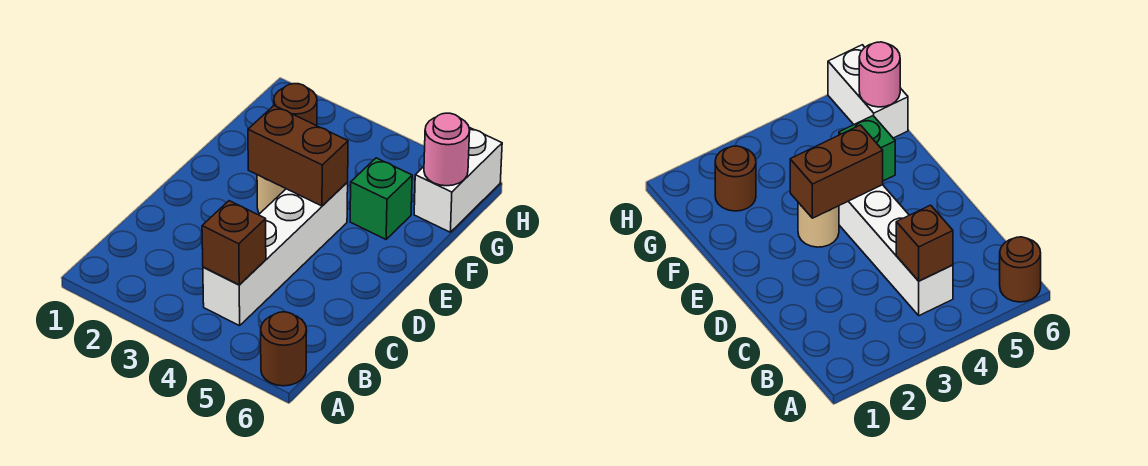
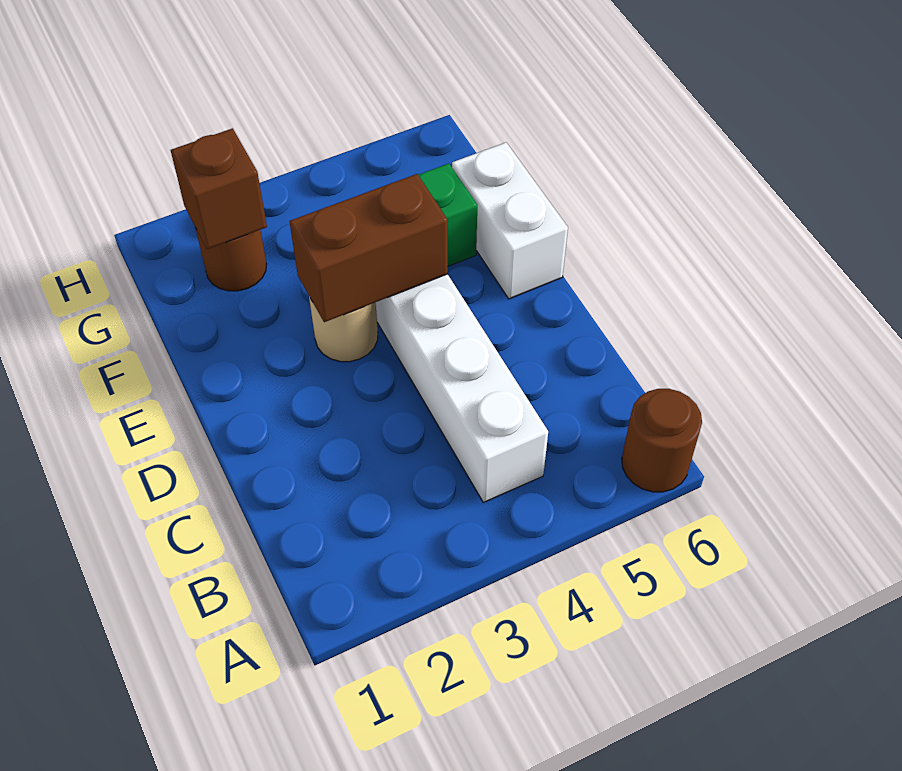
brown 1x1 brick [202,201,266,285] -> brown 1x1 brick moved to [171,128,267,249]
white 1x2 brick [414,127,502,232] -> white 1x2 brick moved to [452,143,568,299]
pink 1x1 round brick [424,113,470,186] -> none

